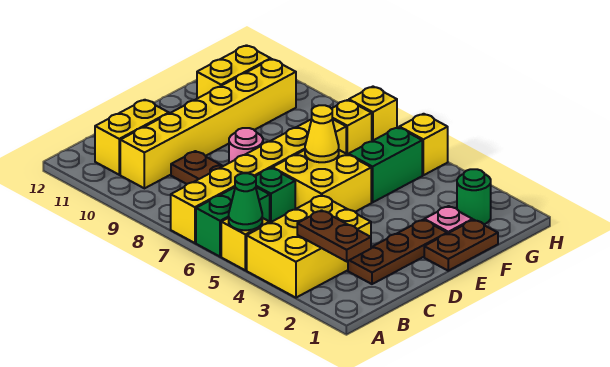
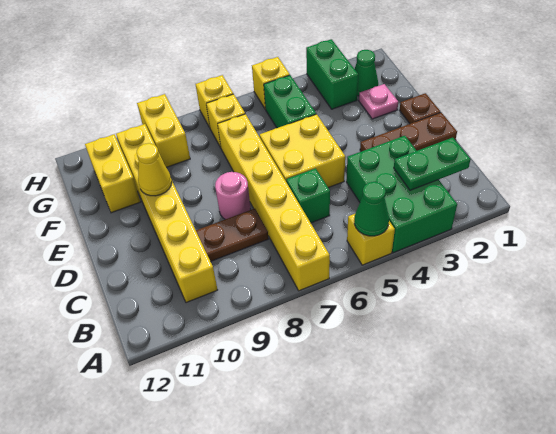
yellow 2x3 brick [247,195,371,298] -> green 2x3 brick [346,136,457,253]
green 1x2 brick [196,187,270,257] -> green 1x2 brick moved to [306,39,358,109]
brown 1x2 plate [297,210,371,261] -> green 1x2 plate [394,138,471,190]
yellow 1x2 brick [95,100,169,175] -> yellow 1x2 brick moved to [137,94,190,167]
brown 1x3 plate [348,220,447,284] -> brown 1x3 plate turned to [360,113,457,151]
brown 1x2 plate [424,220,498,271] -> brown 1x1 plate [400,93,441,124]
yellow 1x1 cone [305,105,339,162] -> yellow 1x1 cone moved to [137,143,172,196]
green 1x1 round brick [457,169,491,224] -> green 1x1 cone [355,50,378,96]

